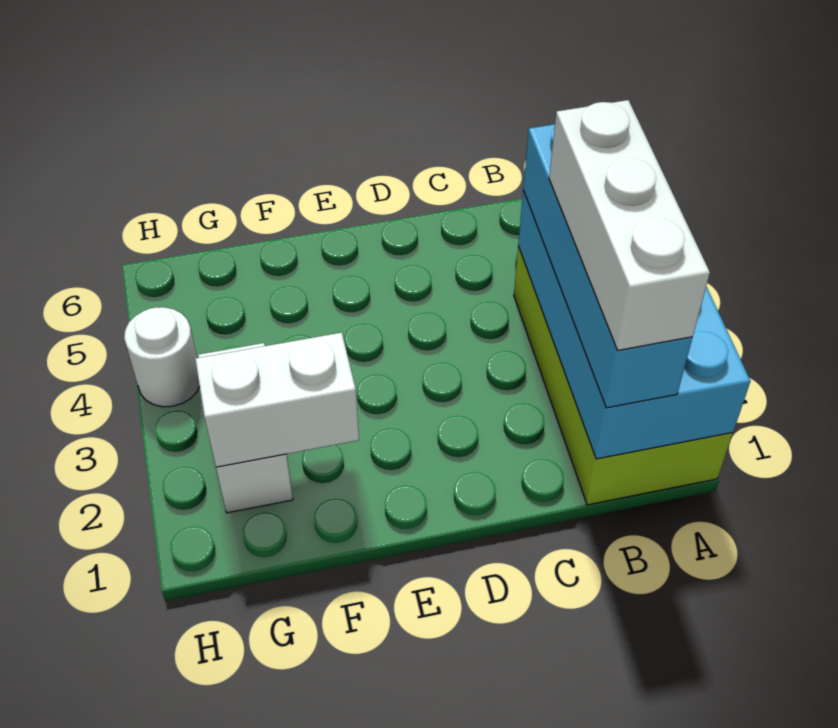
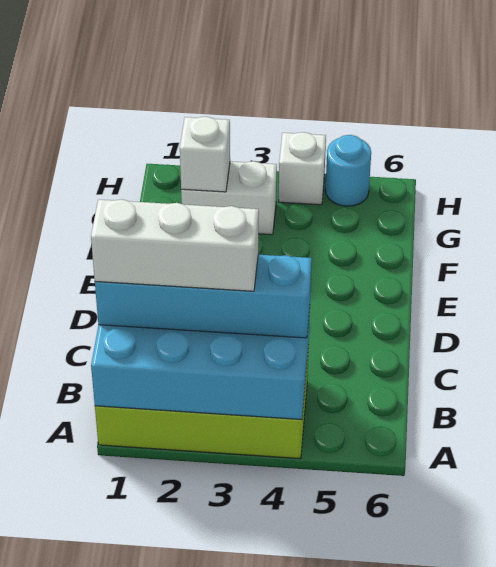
white 1x2 brick [195,333,359,467] -> white 1x1 brick [180,117,230,192]
white 1x1 round brick [124,307,200,407] -> white 1x1 brick [279,132,326,205]
none -> cyan 1x1 round brick [325,135,371,206]

